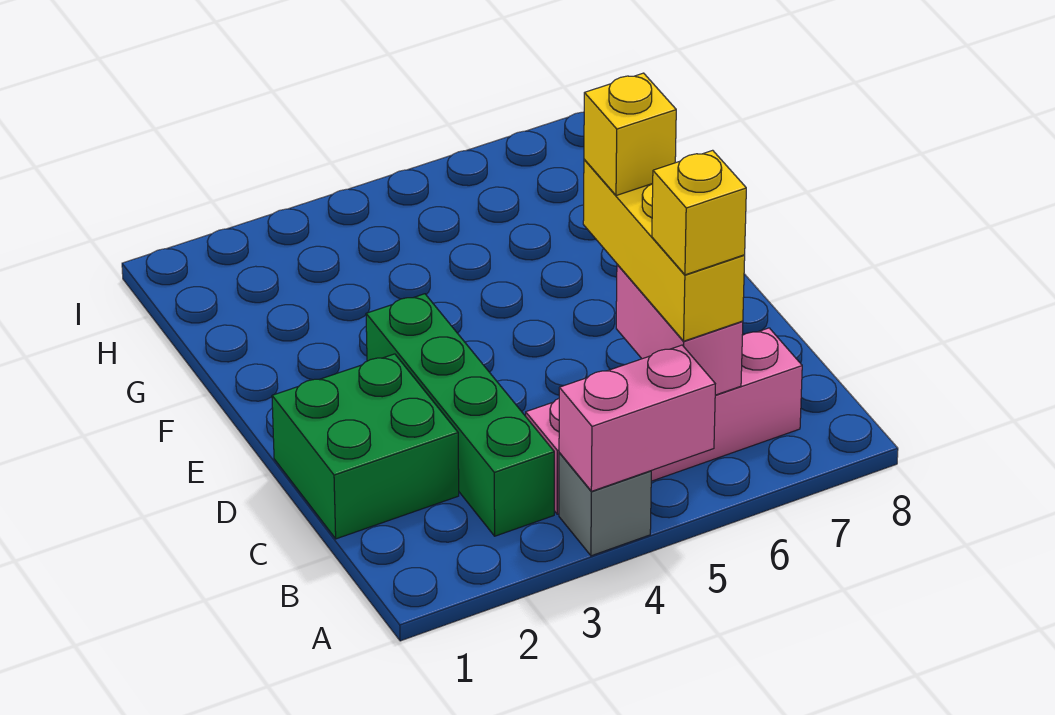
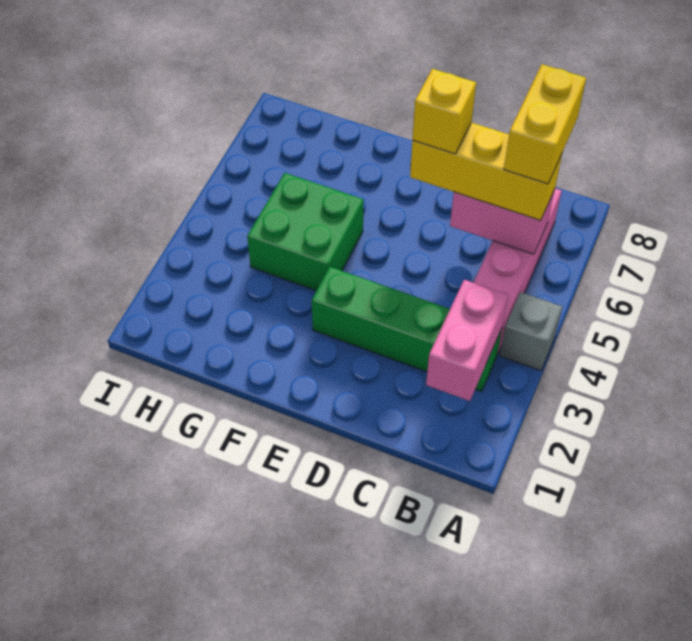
pink 1x2 brick [559,345,715,491] -> pink 1x2 brick moved to [426,280,508,401]
yellow 1x1 brick [652,150,746,275] -> yellow 1x2 brick [504,64,586,184]
green 2x2 brick [272,354,459,539] -> green 2x2 brick moved to [247,173,364,291]

